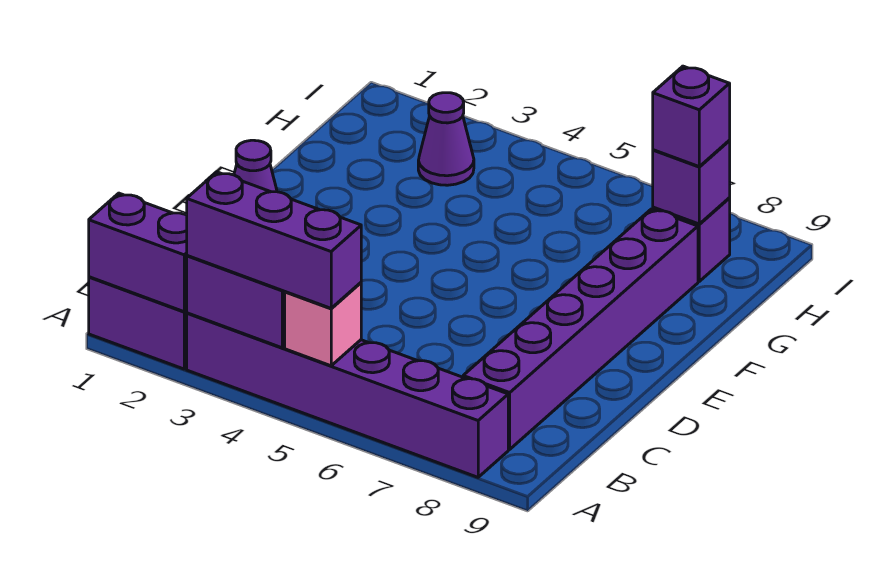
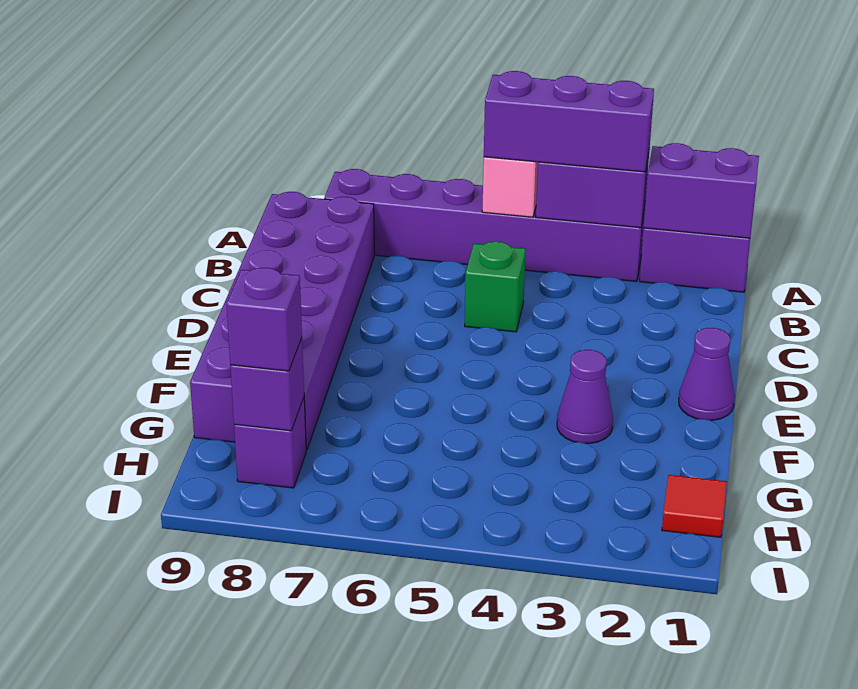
purple 1x6 brick [463,209,698,449] -> purple 2x6 brick [190,192,374,450]
none -> green 1x1 brick [465,242,526,332]
none -> red 1x1 tile [662,475,727,537]
purple 1x1 cone [418,93,474,185] -> purple 1x1 cone moved to [557,350,613,443]

